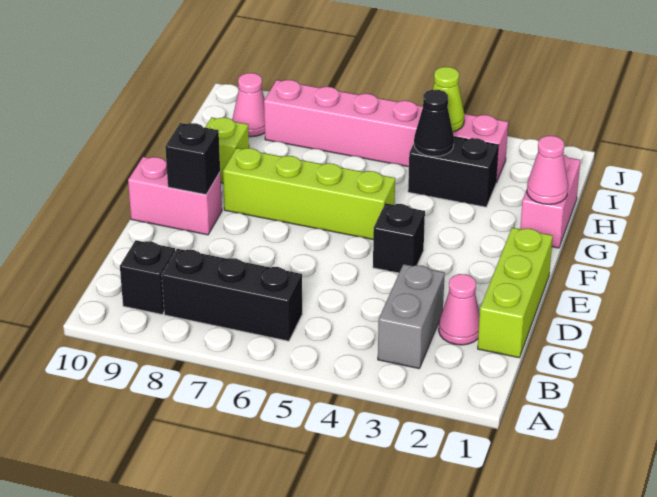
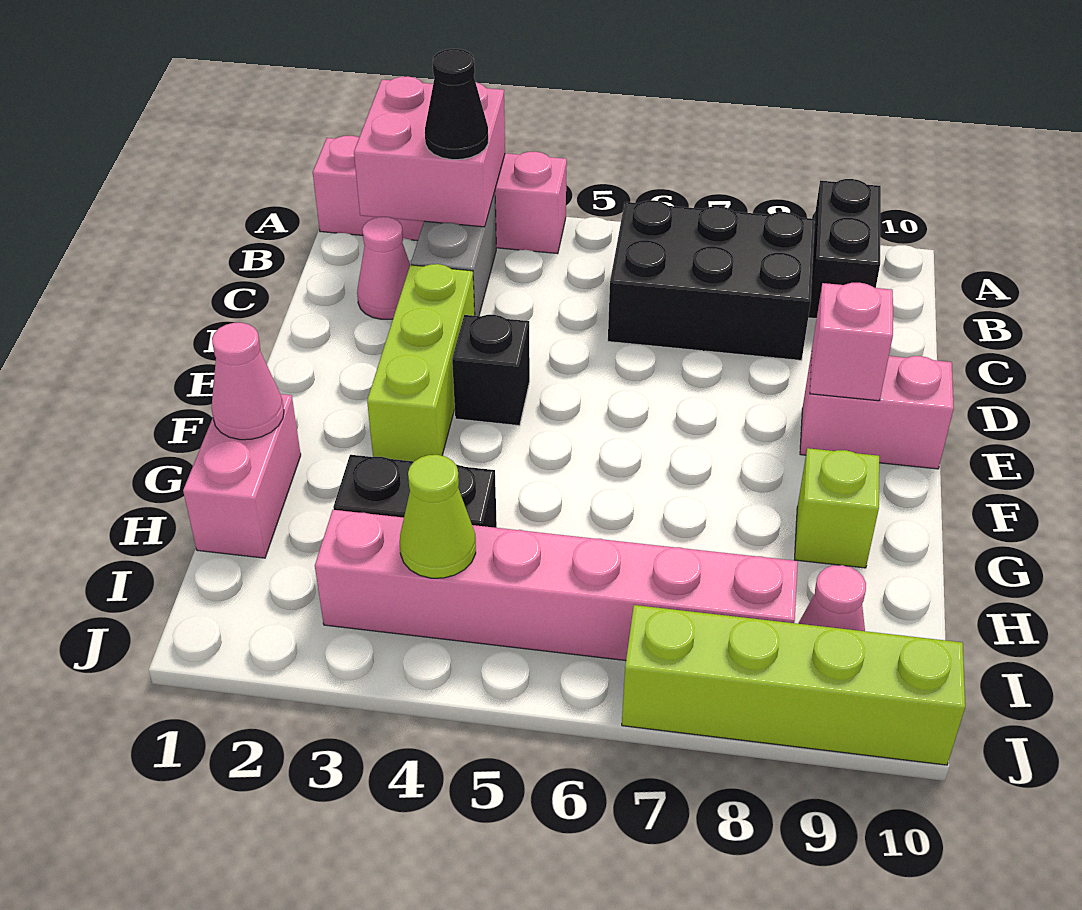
none -> pink 1x4 brick [313,136,567,254]
none -> pink 2x2 brick [354,76,505,227]
black 1x3 brick [162,249,302,341] -> black 2x3 brick [608,200,815,360]
black 1x1 brick [120,240,175,314] -> black 1x2 brick [808,179,881,319]
lime 1x3 brick [478,228,553,358] -> lime 1x3 brick moved to [367,264,475,461]
black 1x1 brick [165,123,220,194] -> pink 1x1 brick [810,283,893,401]
lime 1x4 brick [223,148,395,239] -> lime 1x4 brick moved to [622,605,965,765]
black 1x1 cone [414,90,454,157] -> black 1x1 cone moved to [425,49,488,160]

